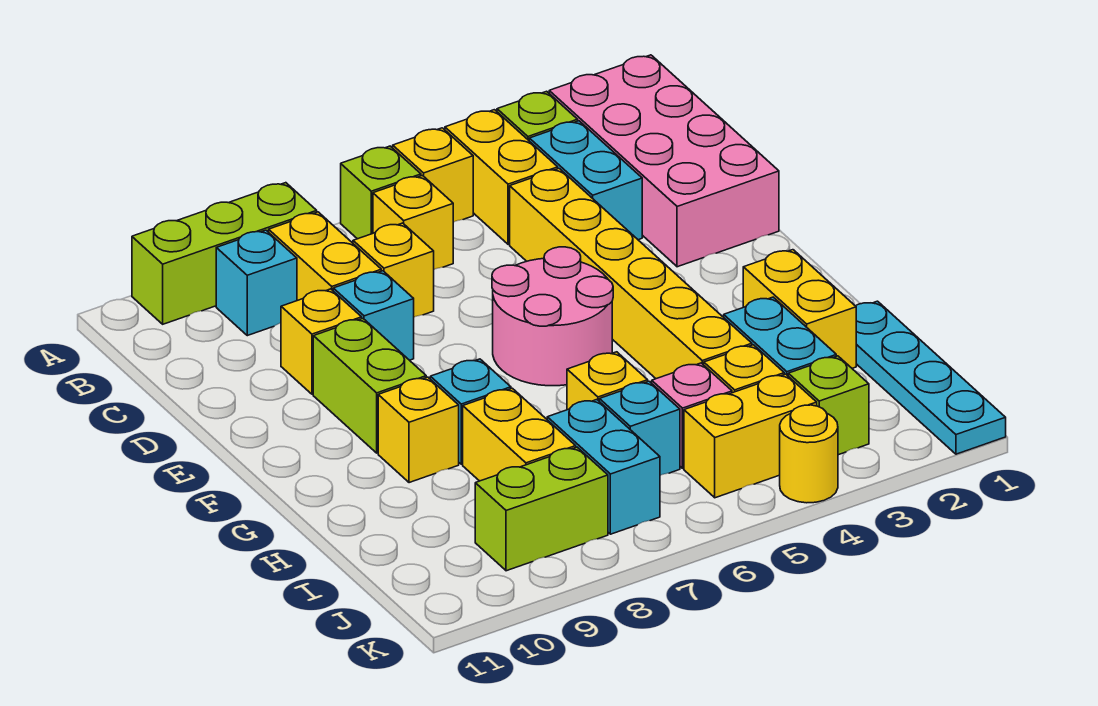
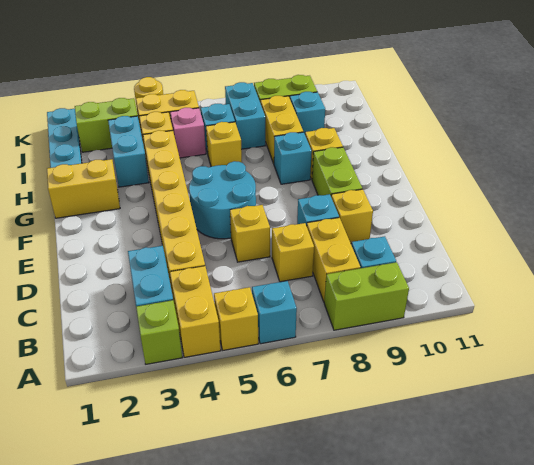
pink 2x4 brick [549,55,779,267] -> none
lime 1x1 brick [341,146,421,239] -> cyan 1x1 brick [252,281,297,344]
lime 1x3 brick [132,183,317,324] -> lime 1x2 brick [324,262,409,330]
yellow 1x1 brick [373,176,453,269] -> yellow 1x1 brick moved to [230,205,270,262]
pink 2x2 round brick [492,247,613,386] -> cyan 2x2 round brick [189,161,256,239]
yellow 1x2 brick [743,250,856,368] -> yellow 1x2 brick turned to [47,159,120,218]
none -> cyan 1x1 brick [290,92,325,134]
lime 1x1 brick [788,356,869,455] -> lime 1x2 brick [75,98,138,152]

